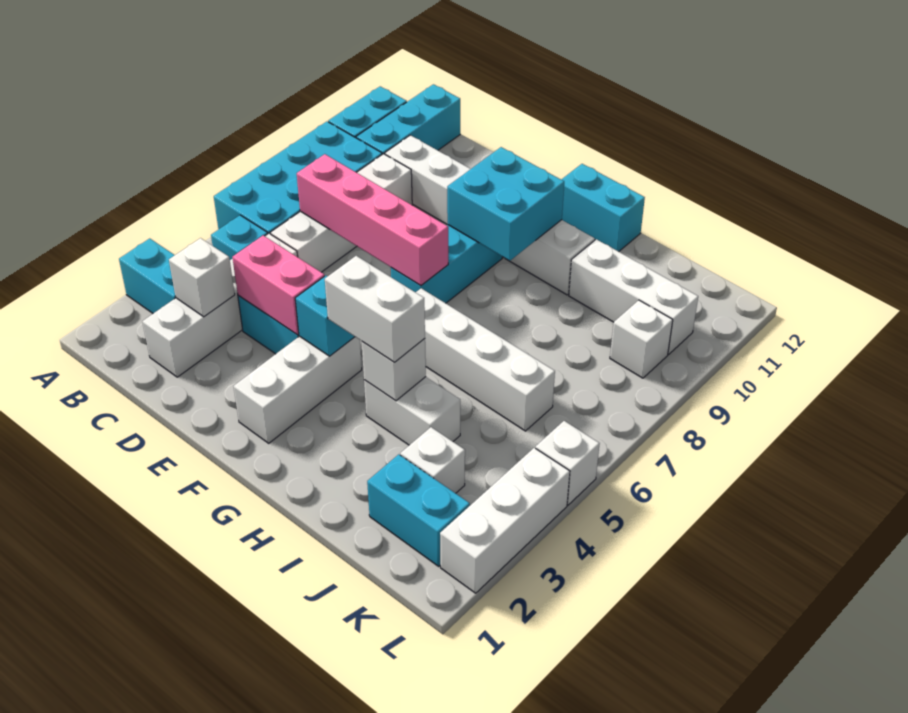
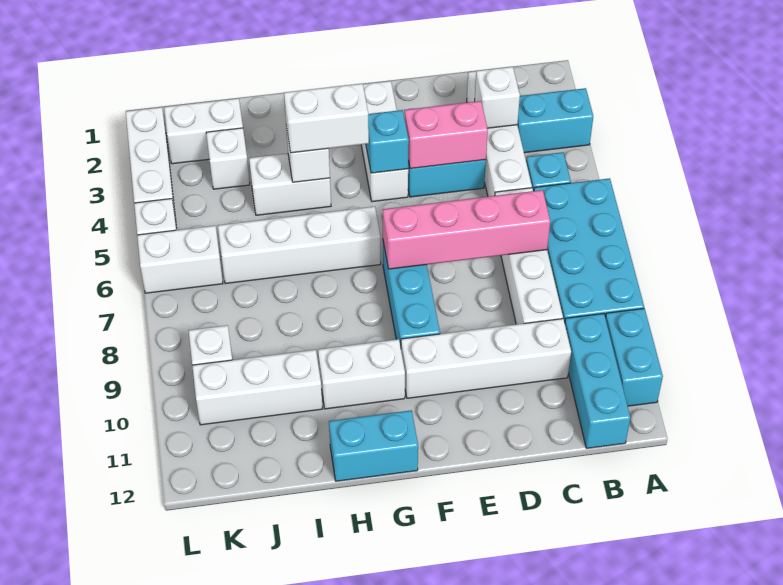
cyan 2x2 brick [447,147,564,261] -> none
cyan 1x2 brick [367,454,470,566] -> white 1x2 brick [164,98,243,164]
none -> white 1x2 brick [137,226,223,293]

